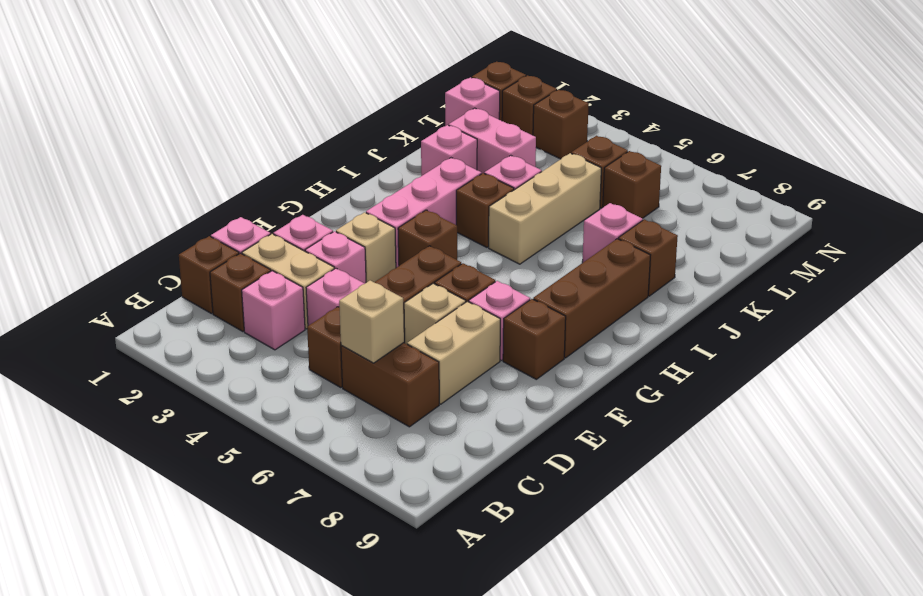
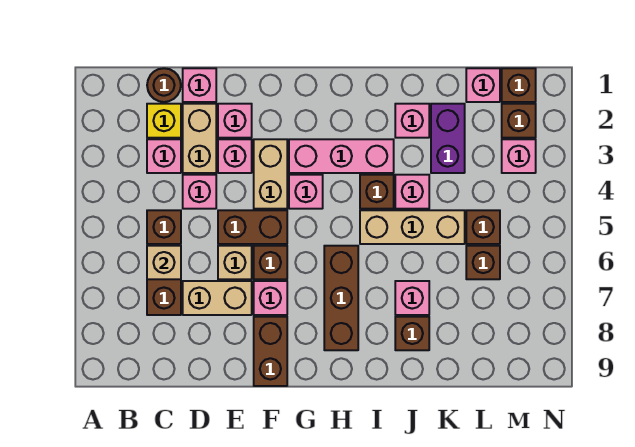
brown 1x1 brick [179,236,239,314] -> brown 1x1 round brick [147,68,181,102]
brown 1x1 brick [210,253,271,332] -> yellow 1x1 brick [147,104,181,138]
tan 1x1 brick [336,212,396,283] -> tan 1x2 brick [254,139,287,209]
brown 1x1 brick [503,299,566,379] -> brown 1x2 brick [254,317,287,386]
brown 1x1 brick [398,210,457,266] -> pink 1x1 brick [289,175,323,209]
brown 1x3 brick [533,239,650,358] -> brown 1x3 brick turned to [324,246,358,350]
pink 1x2 brick [449,108,536,174] -> purple 1x2 brick [431,104,465,173]
brown 1x1 brick [533,90,589,159] -> pink 1x1 brick [502,139,536,173]

